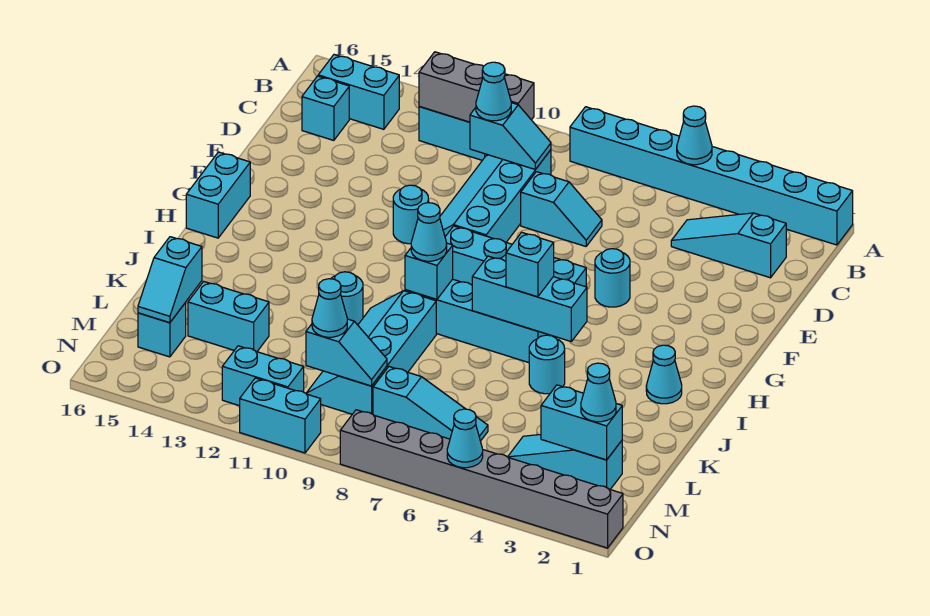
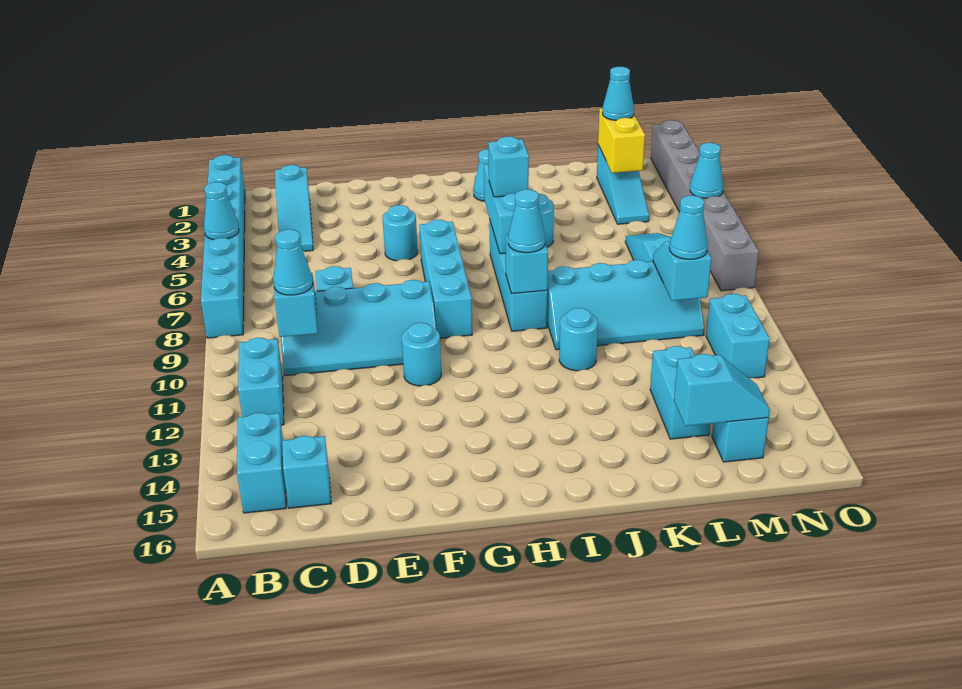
grey 1x3 brick [419,52,534,122] -> none
cyan 1x2 brick [186,152,250,238] -> none
cyan 1x2 brick [541,385,622,460] -> yellow 1x2 brick [598,108,645,173]
cyan 1x2 brick [240,378,321,453] -> none

